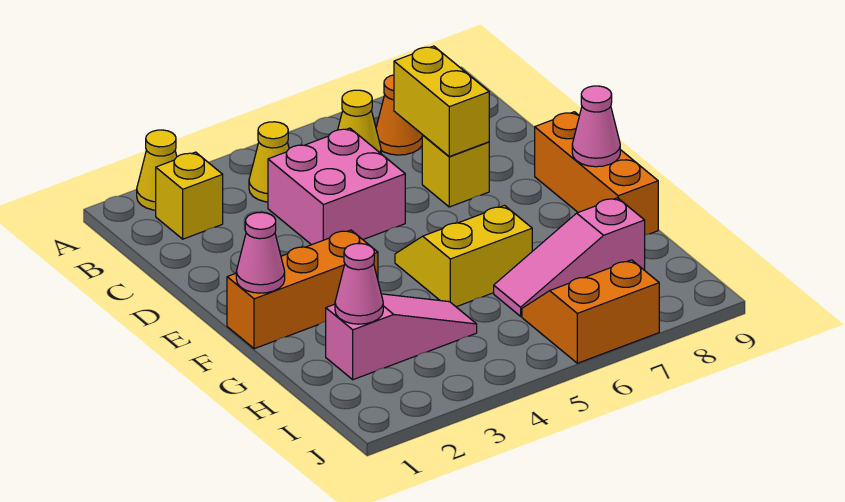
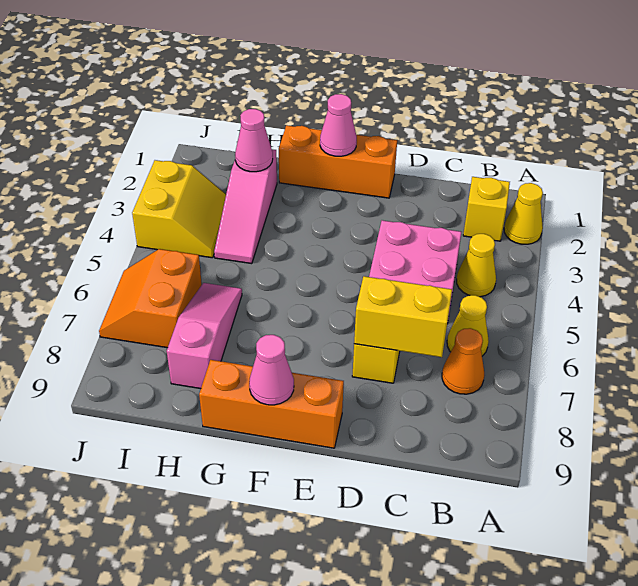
orange 1x3 brick [227,230,378,349] -> orange 1x3 brick turned to [279,125,397,198]
yellow 2x2 slope [395,206,532,307] -> yellow 2x2 slope moved to [132,160,226,258]
orange 2x2 slope [522,260,659,363] -> orange 2x2 slope turned to [99,249,202,348]

